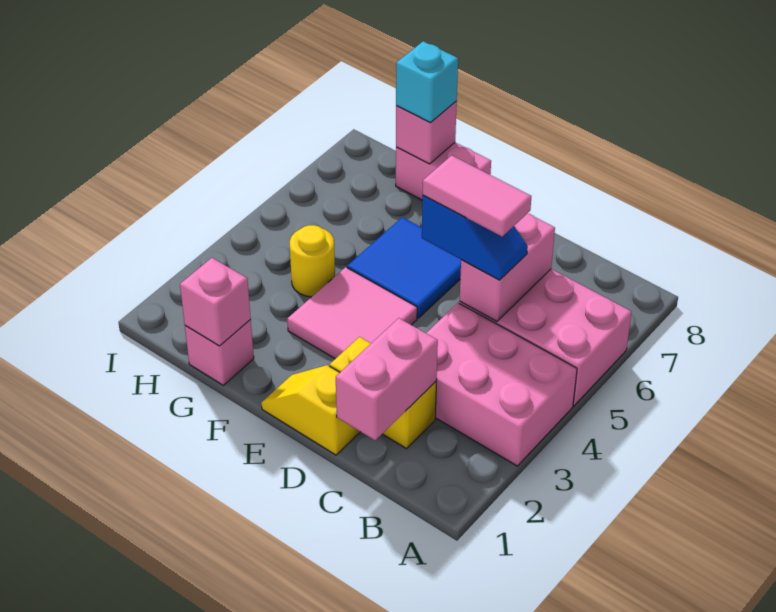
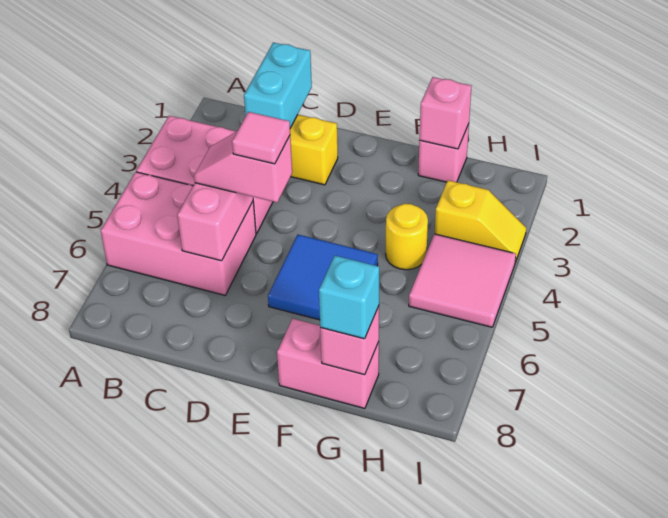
pink 1x2 brick [336,318,438,440] -> cyan 1x2 brick [244,43,312,128]
blue 1x2 slope [422,196,528,280] -> pink 1x2 slope [194,131,292,202]
pink 1x2 tile [423,155,531,236] -> pink 1x1 tile [232,112,290,164]
yellow 1x2 slope [261,365,360,455] -> yellow 1x2 slope moved to [435,180,526,263]
pink 2x2 tile [287,267,417,359] -> pink 2x2 tile moved to [409,234,516,327]

